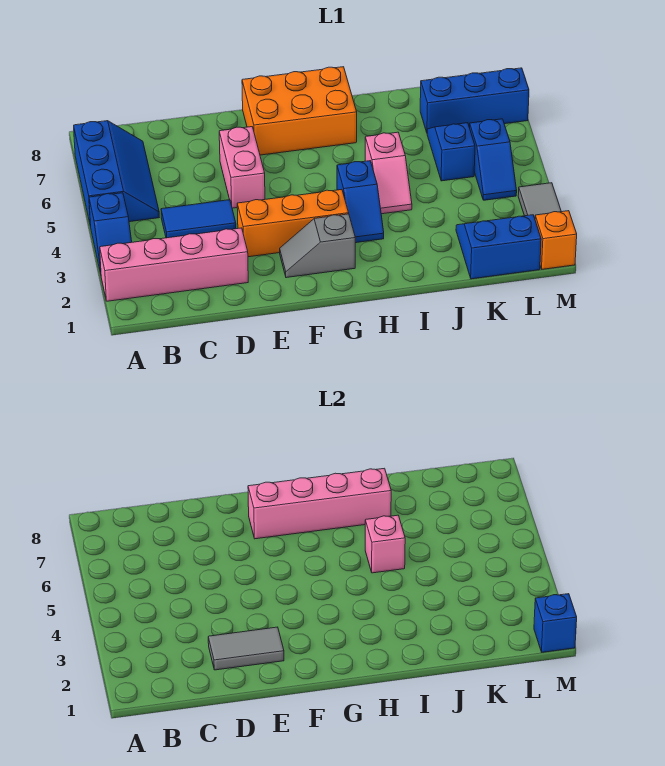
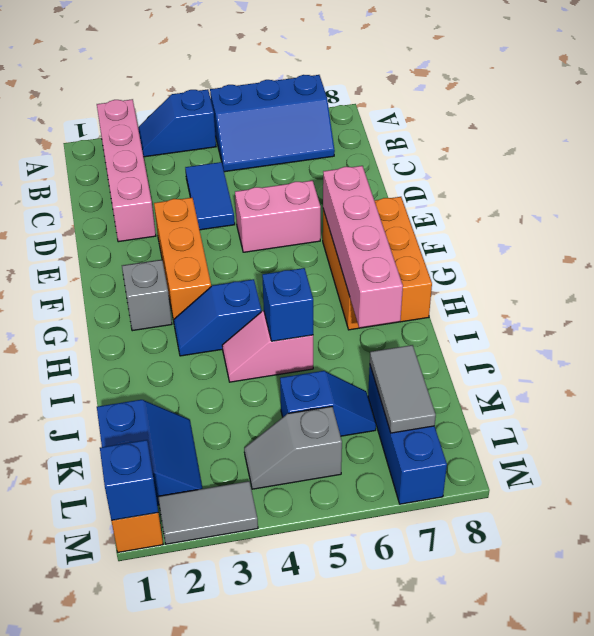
grey 1x2 tile [208,627,284,670] -> grey 1x2 tile moved to [370,345,436,433]
pink 1x1 brick [365,515,405,573] -> blue 1x1 brick [262,268,313,341]
blue 1x2 slope [470,119,517,200] -> grey 1x2 slope [244,407,342,489]

